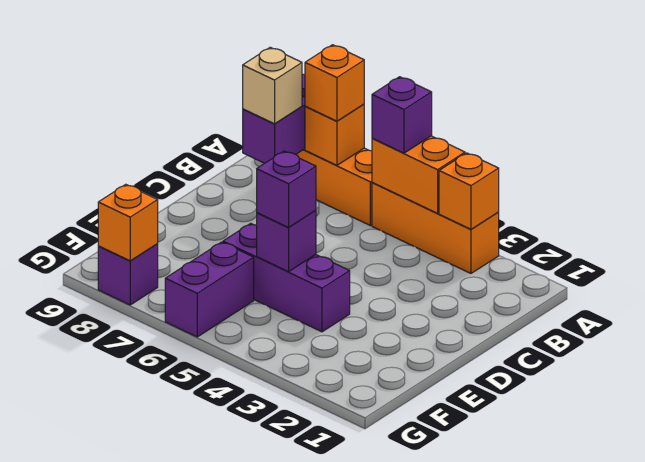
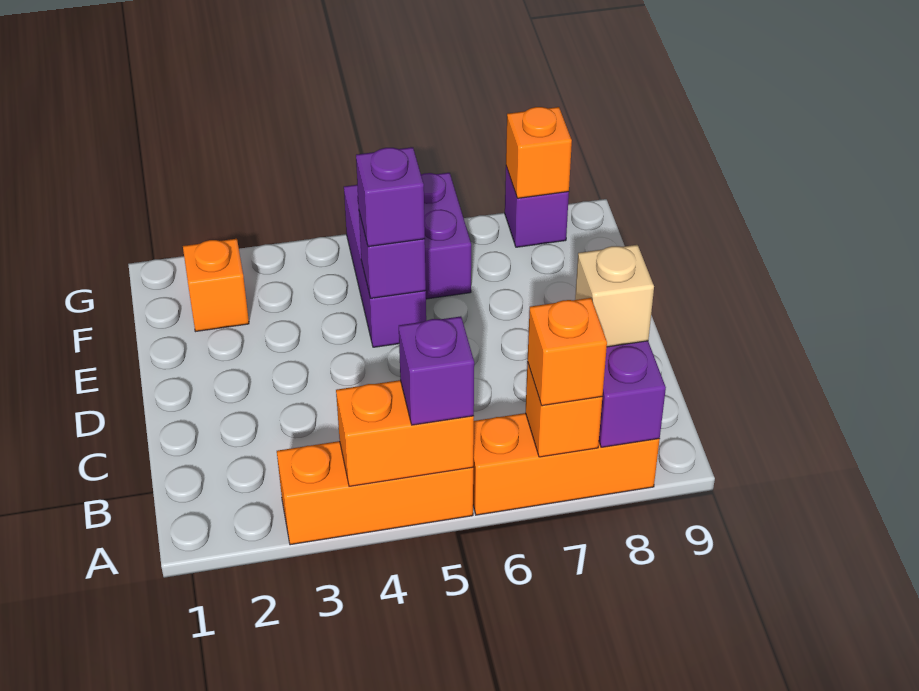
orange 1x1 brick [439,153,499,229] -> orange 1x1 brick moved to [183,239,249,332]
purple 1x3 brick [223,223,350,332] -> purple 1x3 brick turned to [344,185,426,347]

